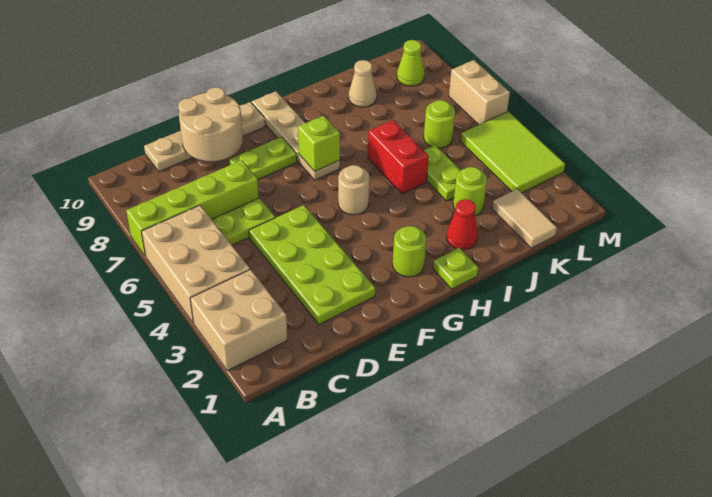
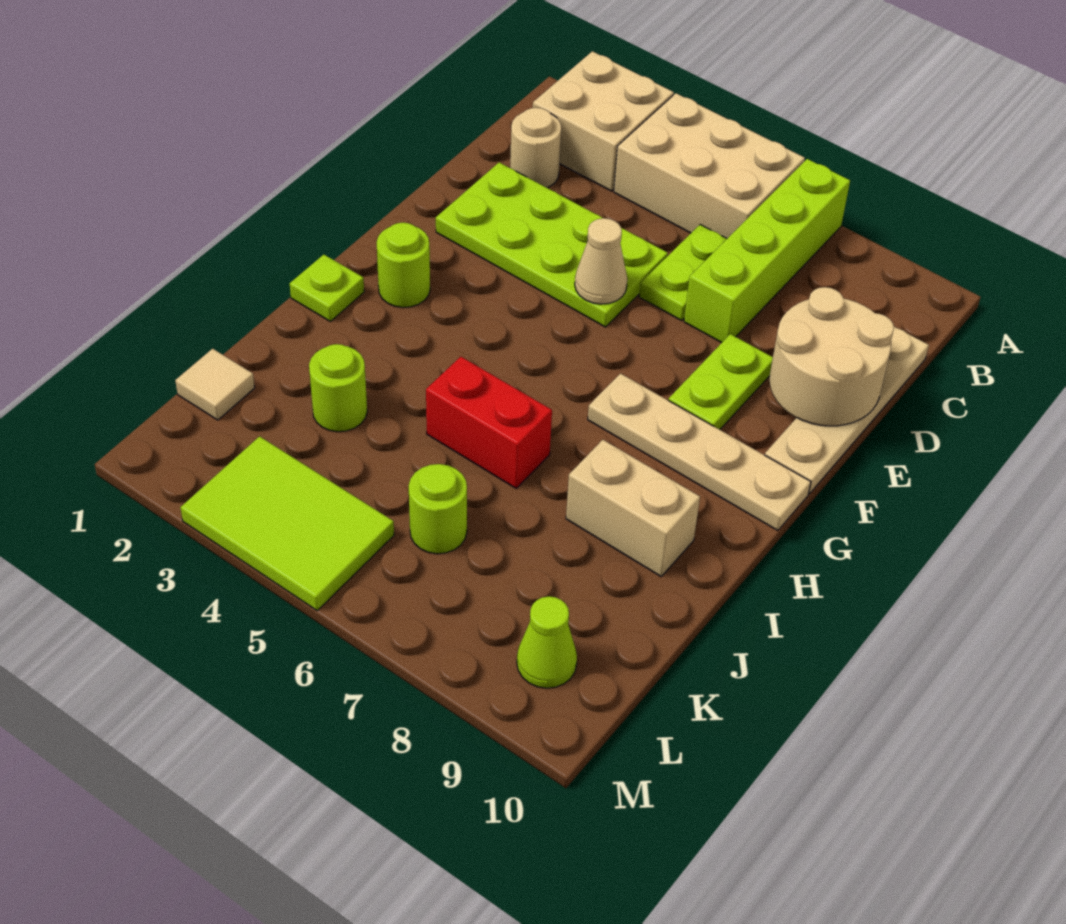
tan 1x1 round brick [338,165,370,215] -> tan 1x1 round brick moved to [510,108,561,188]
lime 1x1 brick [298,116,340,171] -> none
red 1x1 cone [446,199,478,250] -> none
lime 1x2 plate [424,145,461,201] -> none
tan 1x1 cone [349,60,377,107] -> tan 1x1 cone moved to [575,218,627,304]
tan 1x2 tile [492,189,557,248] -> tan 1x1 tile [175,349,255,420]
tan 1x2 brick [449,60,510,125] -> tan 1x2 brick moved to [566,440,700,576]

